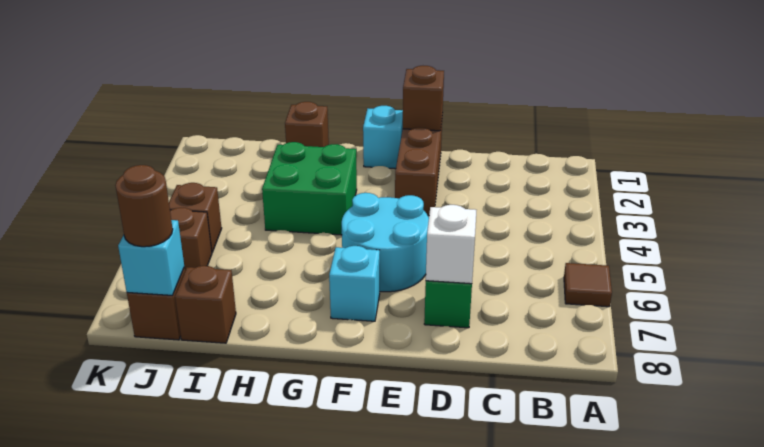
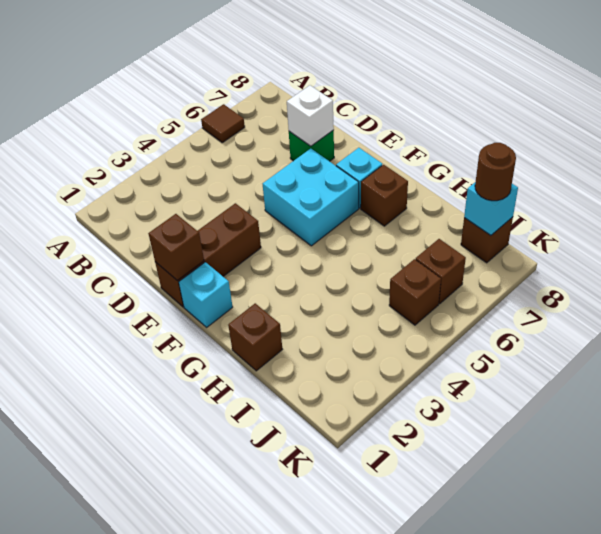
cyan 2x2 round brick [342,193,429,292] -> cyan 2x2 brick [263,149,359,246]
green 2x2 brick [262,142,357,235] -> none
brown 1x1 brick [175,266,236,343] -> brown 1x1 brick moved to [361,165,408,226]

